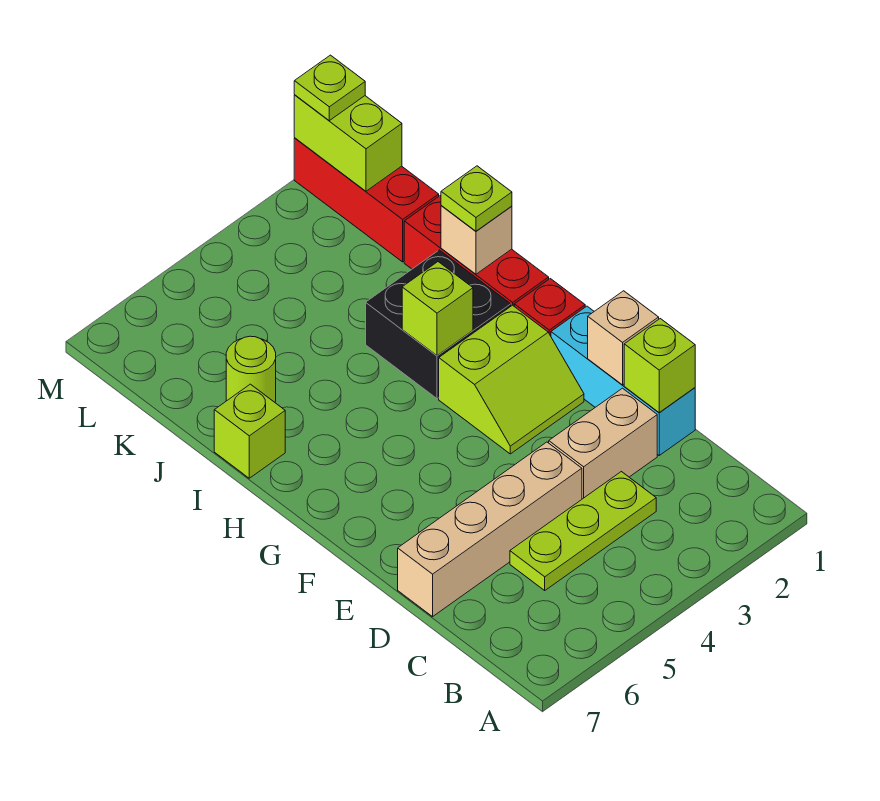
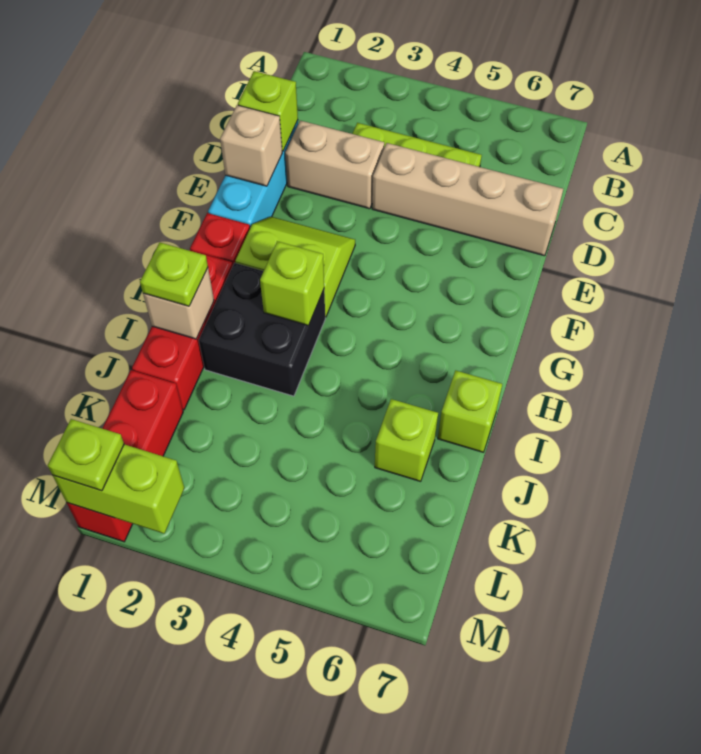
lime 1x1 round brick [226,336,276,402] -> lime 1x1 brick [375,399,438,481]
lime 1x2 brick [294,95,402,191] -> lime 1x2 brick turned to [53,444,184,533]

